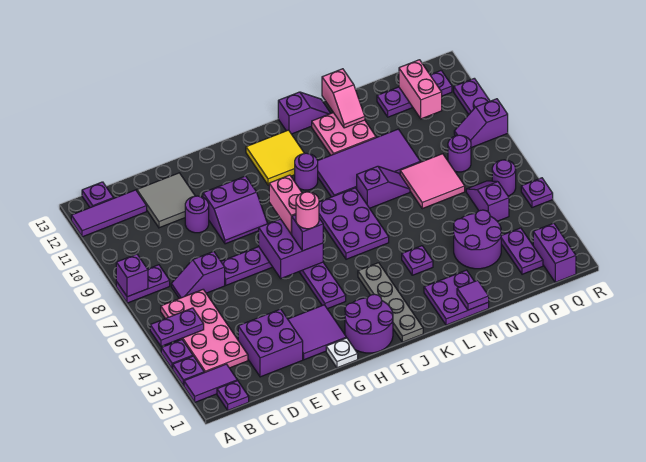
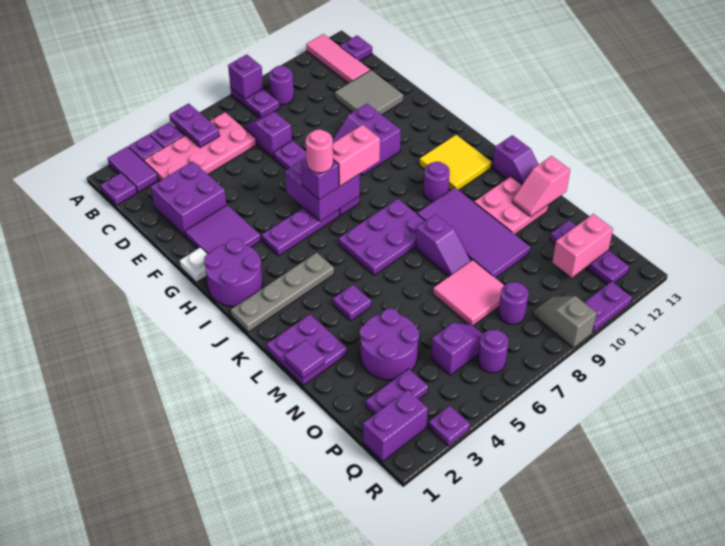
purple 1x3 tile [71,190,147,237] -> pink 1x3 tile [306,34,370,84]
purple 1x1 round brick [185,196,209,233] -> purple 1x1 round brick moved to [269,66,294,105]
purple 1x2 slope [454,99,508,148] -> grey 1x2 slope [533,296,597,348]
purple 1x1 plate [521,178,553,208] -> purple 1x1 plate moved to [429,406,470,446]

